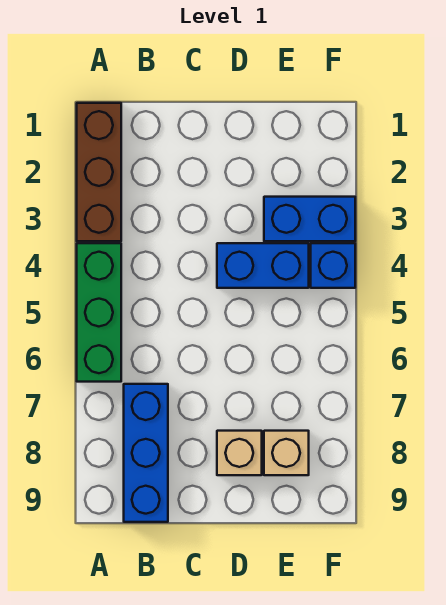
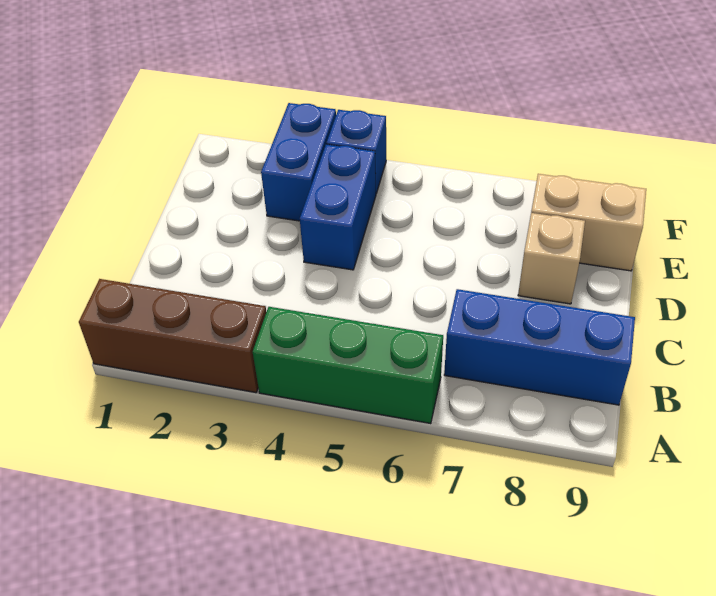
tan 1x1 brick [264,431,309,475] -> tan 1x2 brick [531,174,646,271]

